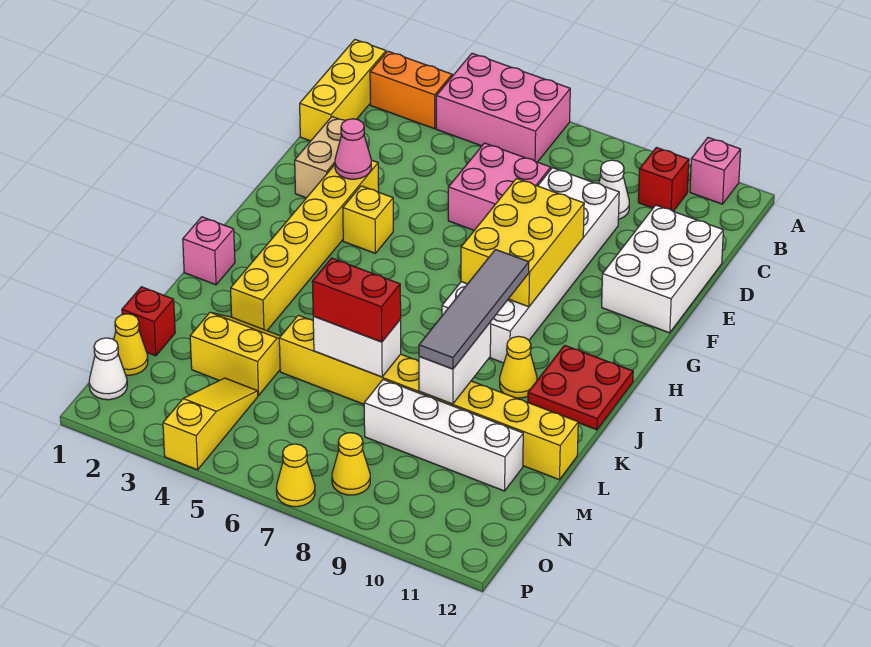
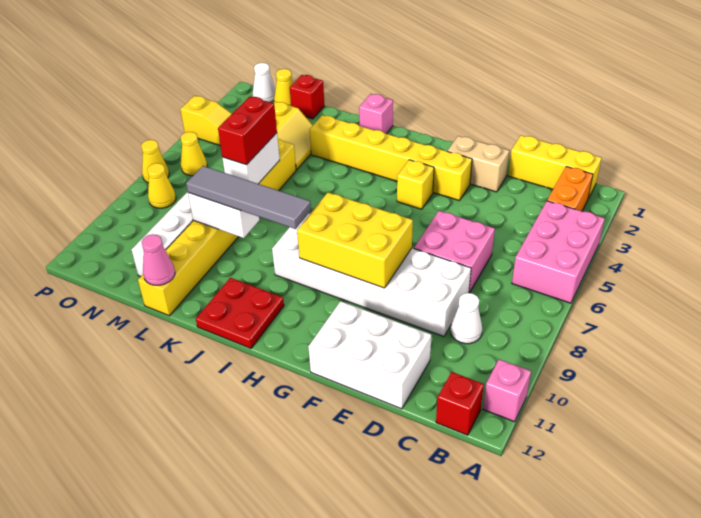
red 1x1 brick [638,147,689,211] -> red 1x1 brick moved to [436,372,484,435]
pink 1x1 cone [335,119,371,179] -> pink 1x1 cone moved to [142,235,175,285]
yellow 1x1 cone [500,336,537,398] -> yellow 1x1 cone moved to [181,132,207,176]

